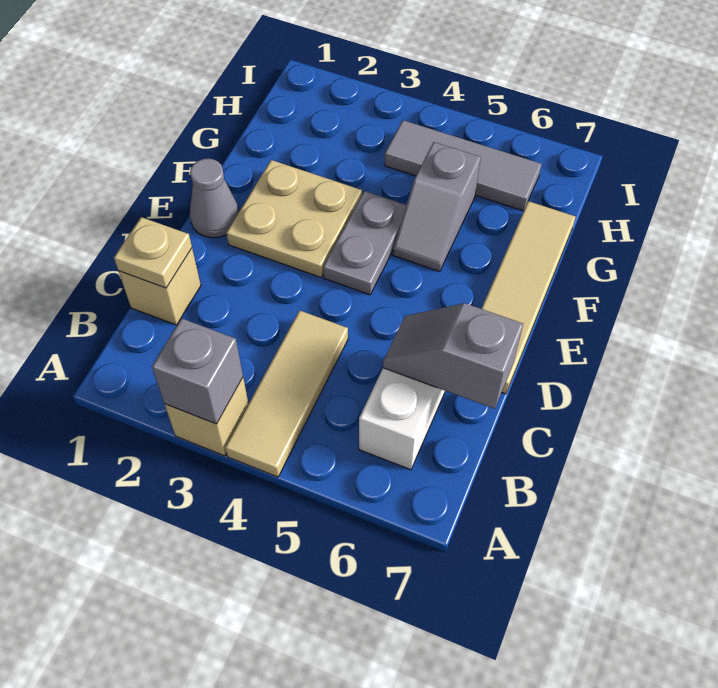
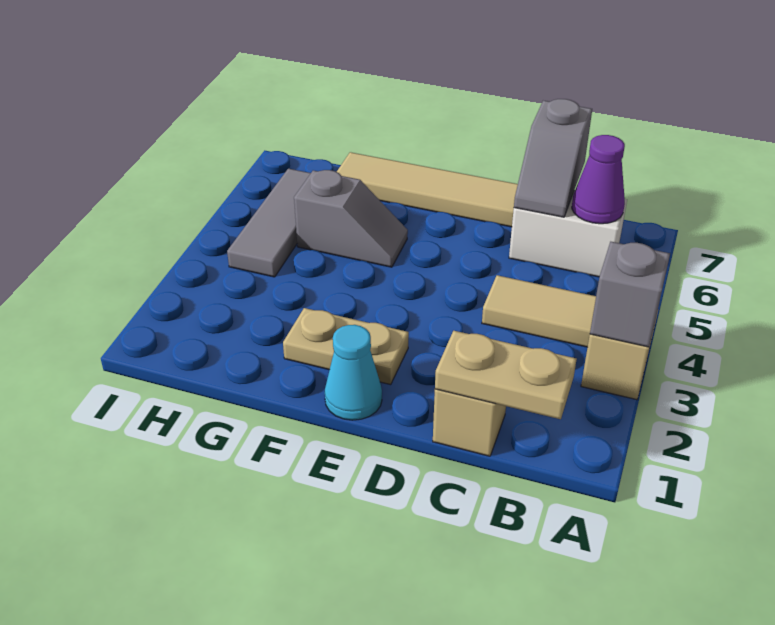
none -> purple 1x1 cone [572,135,625,224]
tan 1x1 plate [114,217,192,288] -> tan 1x2 plate [435,331,577,419]
grey 1x1 cone [190,158,239,238] -> cyan 1x1 cone [325,325,382,420]
tan 2x2 plate [226,160,362,277] -> tan 1x2 plate [283,308,409,385]
grey 1x2 plate [323,191,407,295] -> none

